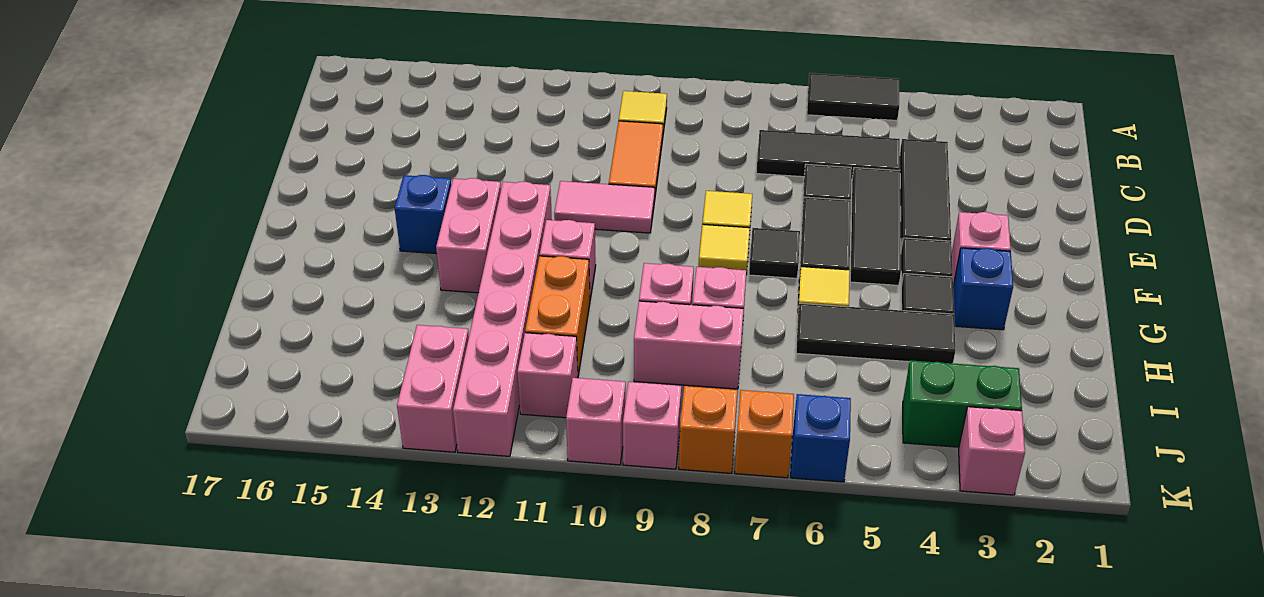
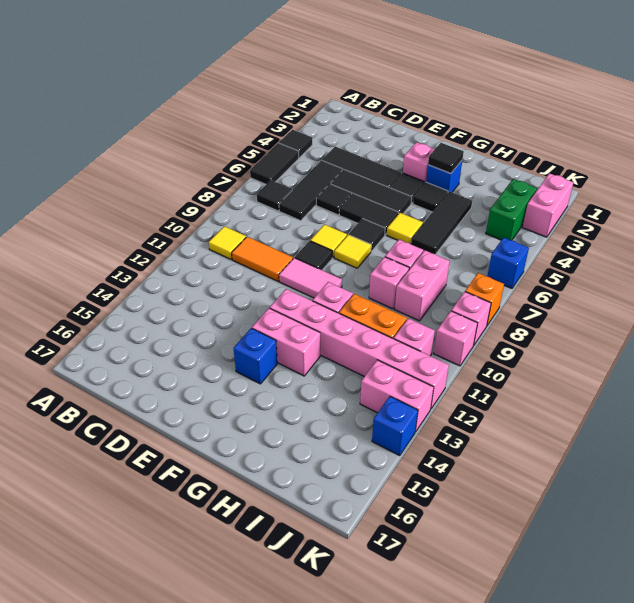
none -> black 1x1 tile [279,130,312,158]
none -> black 1x1 tile [257,180,292,211]
none -> black 1x1 tile [295,241,332,270]
pink 1x2 tile [554,181,655,233] -> pink 1x2 tile turned to [279,258,342,298]
none -> black 1x1 tile [428,143,464,173]
pink 1x1 brick [959,407,1025,495] -> pink 1x2 brick [523,173,574,237]
orange 1x1 brick [735,390,794,478] -> none
none -> blue 1x1 brick [372,396,418,456]

